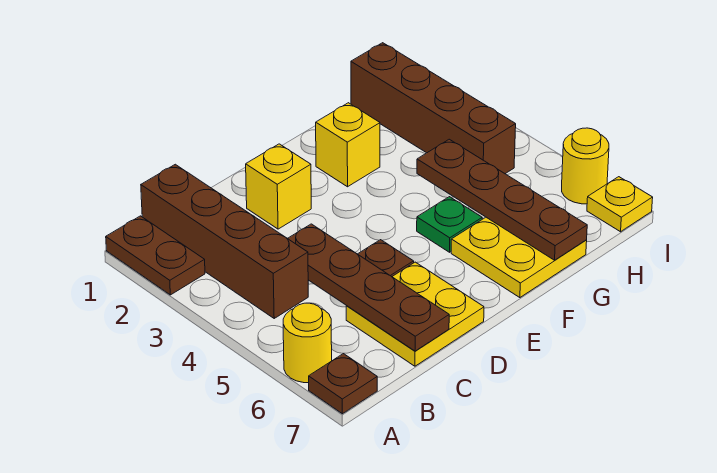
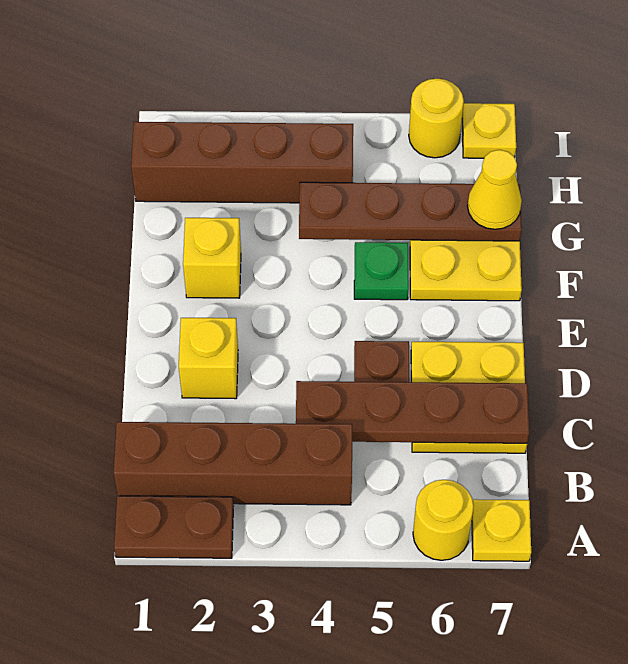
brown 1x1 plate [309,354,377,414] -> yellow 1x1 plate [472,499,531,561]
none -> yellow 1x1 cone [468,150,522,229]

